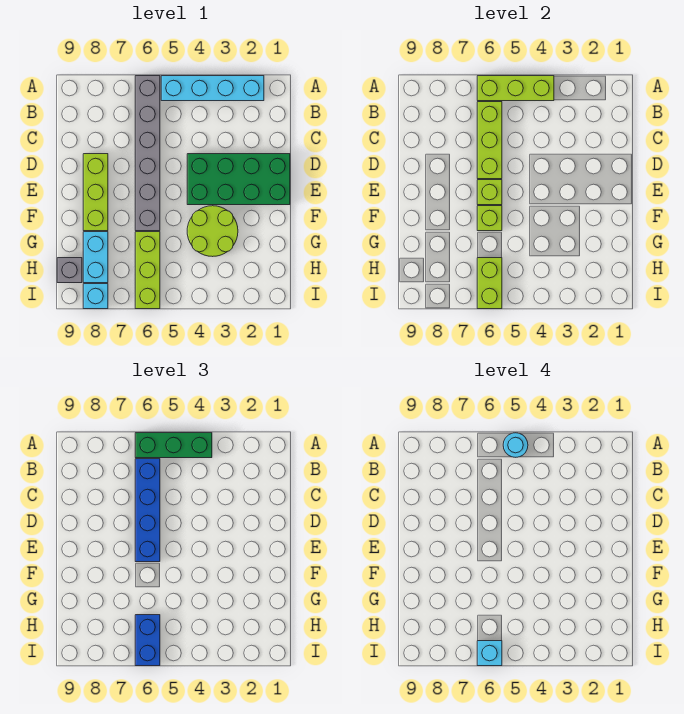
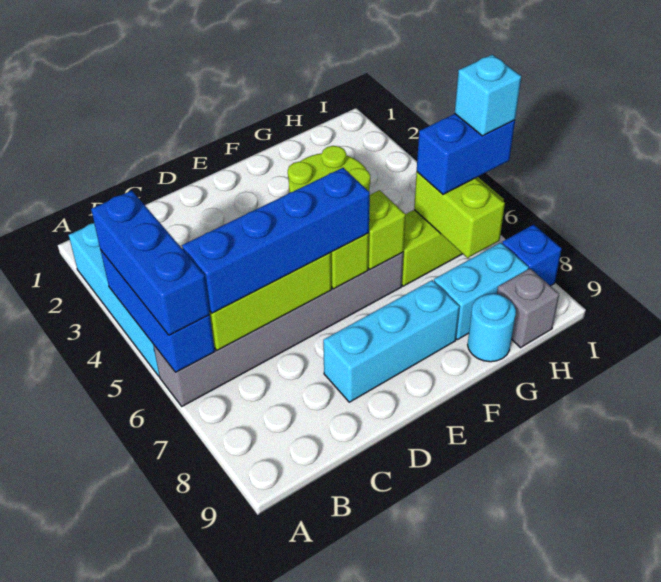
lime 1x3 brick [477,76,554,101] -> blue 1x3 brick [101,251,215,372]
green 1x3 brick [135,433,212,458] -> blue 1x3 brick [91,190,210,335]
cyan 1x1 round brick [503,433,528,457] -> cyan 1x1 round brick moved to [467,294,516,362]
green 2x4 brick [187,154,290,205] -> none
lime 1x3 brick [83,154,108,231] -> cyan 1x3 brick [323,280,460,402]
lime 1x2 brick [477,258,502,309] -> lime 1x2 brick turned to [414,172,505,258]
cyan 1x1 brick [83,284,108,309] -> blue 1x1 brick [502,224,562,286]

